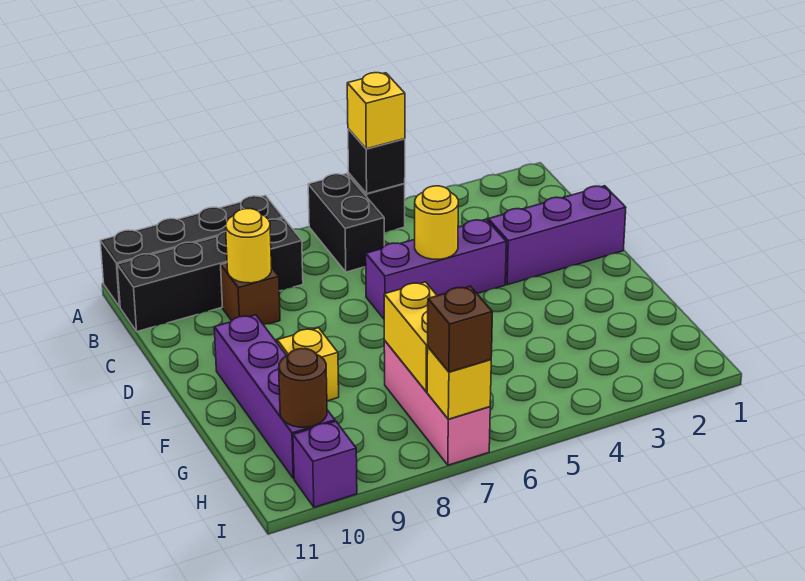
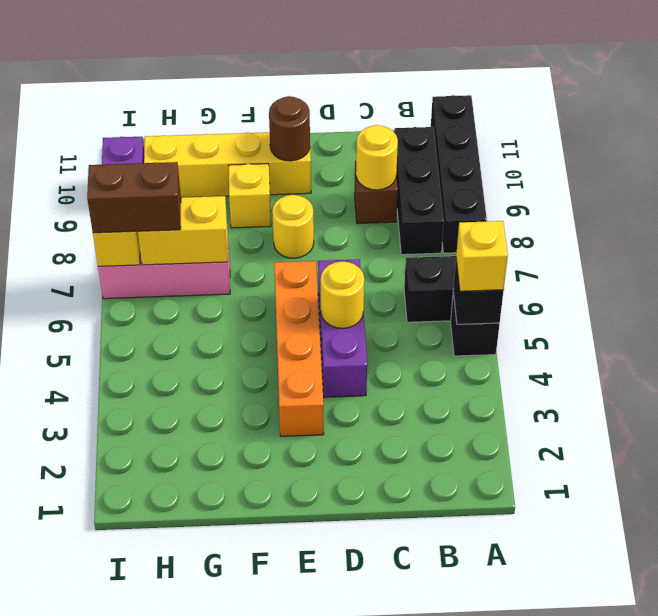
black 1x4 brick [117,218,303,332] -> black 1x3 brick [394,127,444,255]
purple 1x3 brick [488,186,626,285] -> none
none -> orange 1x4 brick [274,261,324,436]
none -> yellow 1x1 round brick [272,195,314,258]
purple 1x4 brick [214,315,335,479] -> yellow 1x4 brick [144,132,311,198]
brown 1x1 round brick [279,349,327,427] -> brown 1x1 round brick moved to [269,96,310,161]
brown 1x1 brick [428,286,492,372] -> brown 1x2 brick [87,162,181,233]

